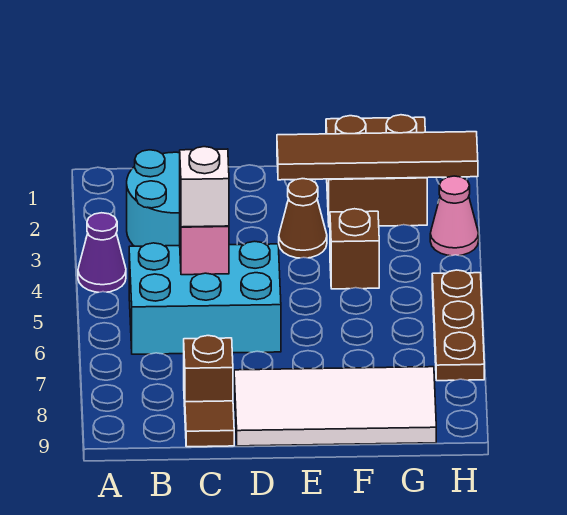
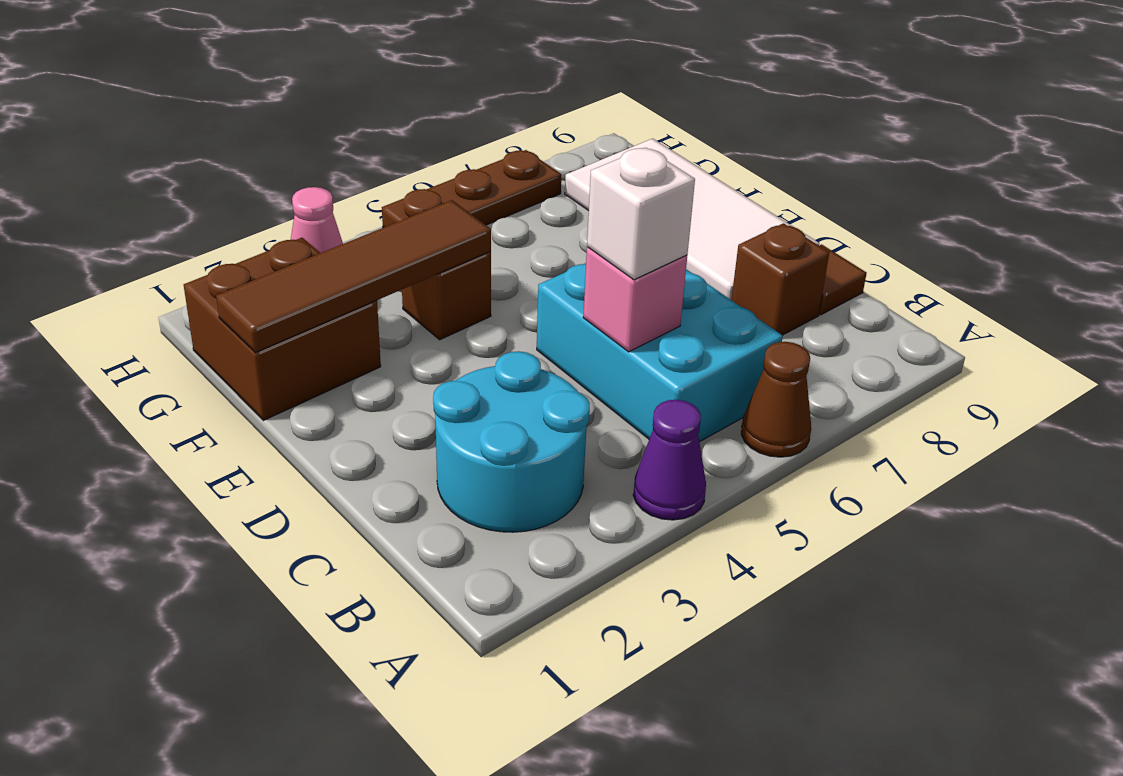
brown 1x4 tile [277,132,478,180] -> brown 1x4 tile turned to [216,200,491,353]
brown 1x1 cone [279,179,327,258] -> brown 1x1 cone moved to [741,342,811,457]

